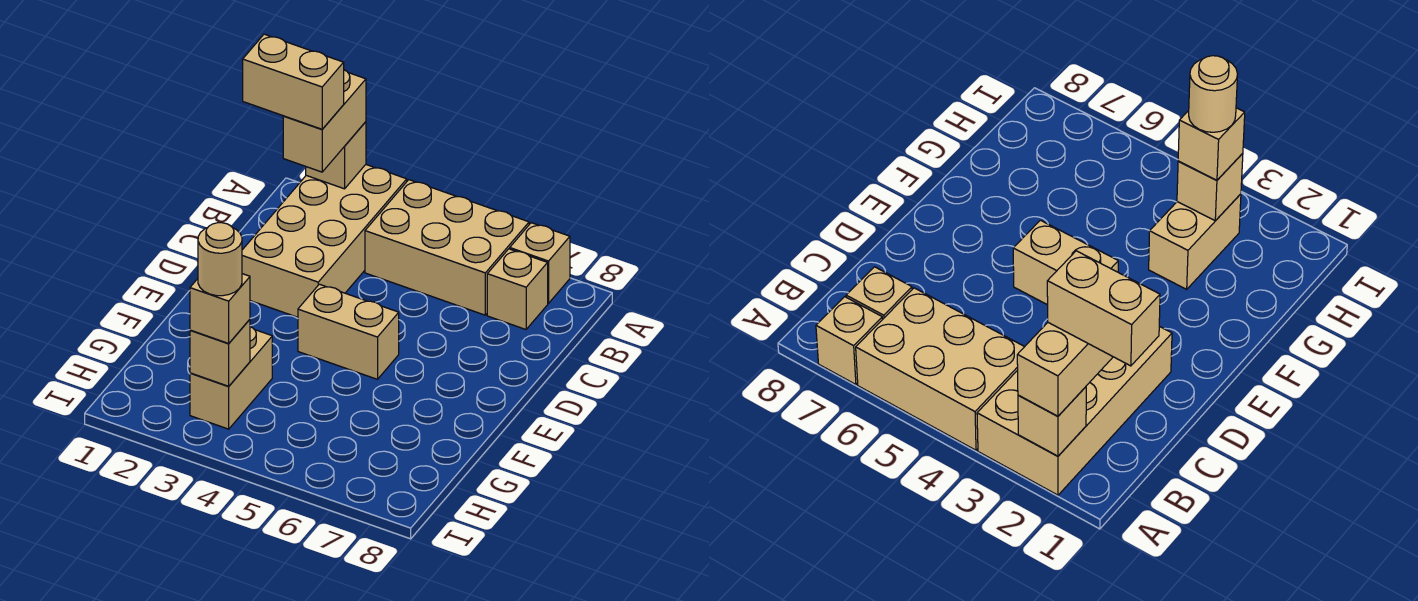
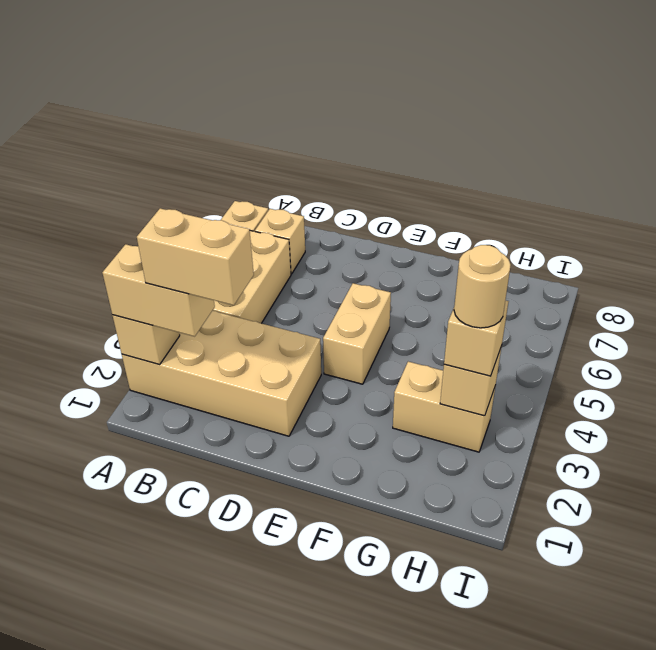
tan 1x2 brick [243,34,344,129] -> tan 1x2 brick turned to [137,208,254,305]

